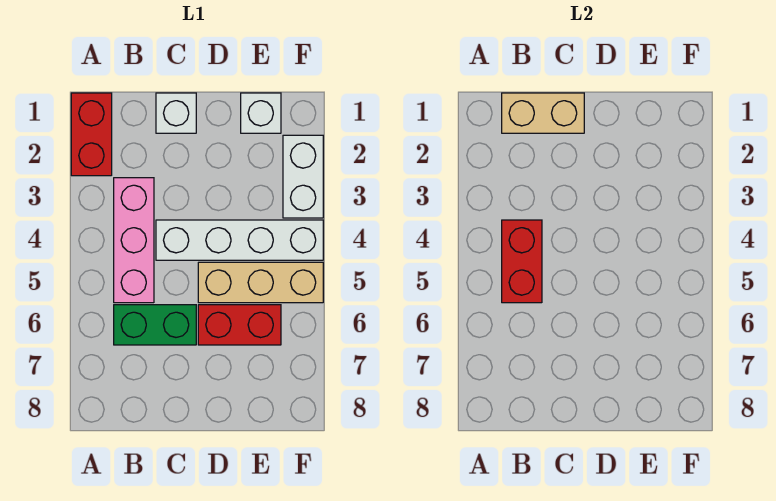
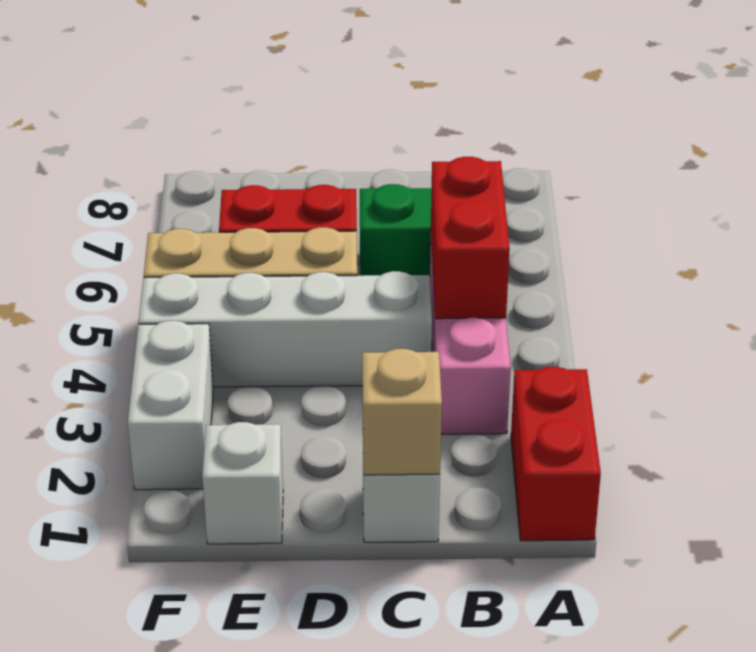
tan 1x2 brick [502,93,584,133] -> tan 1x1 brick [362,349,442,475]

